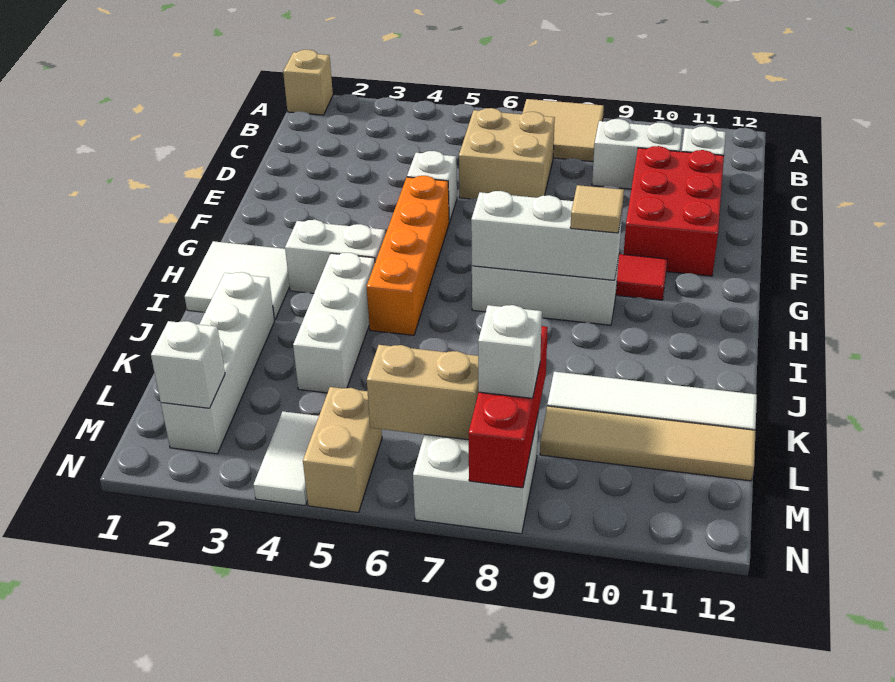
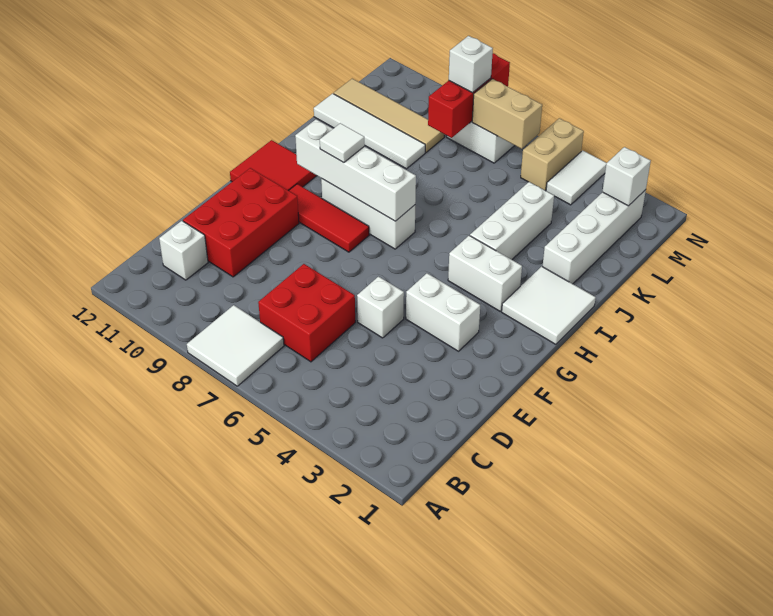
tan 1x1 brick [283,50,333,115] -> none
tan 2x2 tile [522,99,604,162] -> white 2x2 tile [187,305,284,386]
tan 2x2 brick [459,108,555,199] -> red 2x2 brick [258,264,355,362]
white 1x2 brick [592,119,682,189] -> white 1x2 brick moved to [406,273,480,351]
orange 1x4 brick [367,176,449,335] -> none
none -> red 2x2 tile [230,140,317,191]
white 1x3 brick [471,191,622,280] -> white 1x4 brick [295,119,416,221]
tan 1x1 tile [570,185,624,233] -> white 1x1 tile [320,123,365,163]

